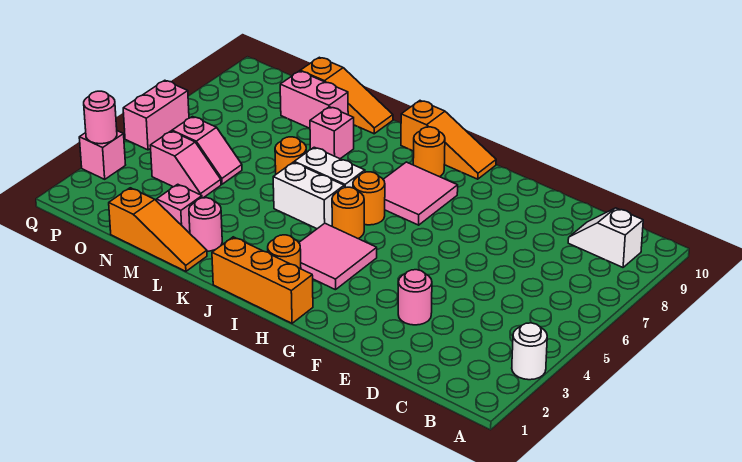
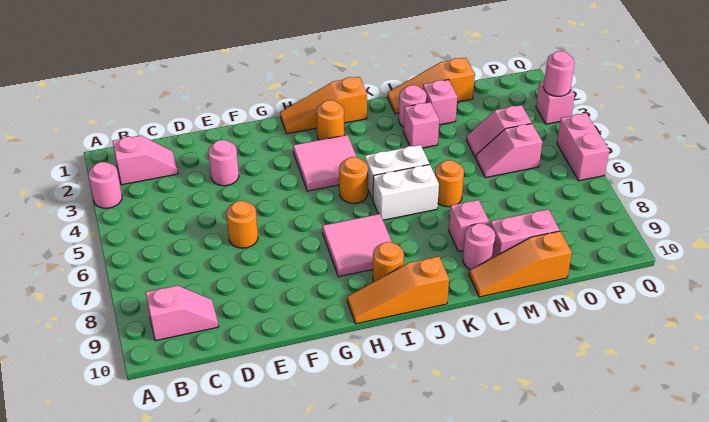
white 1x1 round brick [512,323,547,380] -> pink 1x1 round brick [88,162,122,208]
none -> pink 1x2 slope [113,136,178,185]
white 1x2 slope [568,208,643,267] -> pink 1x2 slope [146,285,219,341]
orange 1x3 brick [212,237,313,323] -> orange 1x3 slope [280,77,367,134]
orange 1x1 round brick [353,172,385,225] -> orange 1x1 round brick moved to [226,201,258,248]
none -> pink 1x1 brick [404,102,439,148]
none -> pink 1x1 round brick [463,223,495,270]

